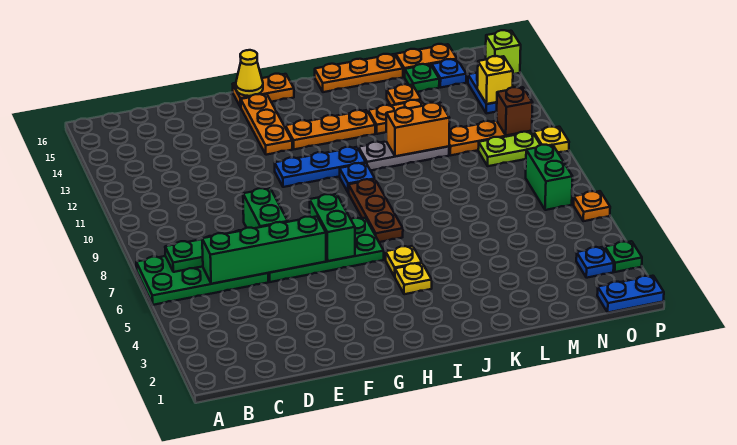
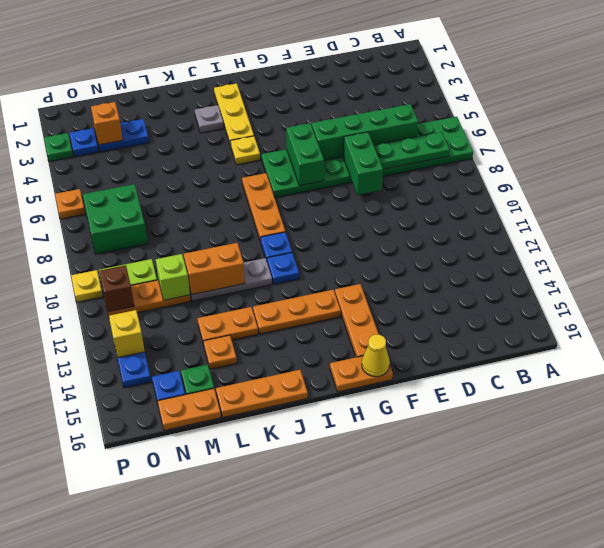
blue 1x3 plate [275,147,366,187] -> blue 1x1 plate [267,253,299,284]
yellow 1x1 plate [395,263,432,294] -> yellow 1x3 plate [214,83,254,146]
brown 1x3 plate [349,179,403,242] -> orange 1x3 plate [242,173,285,242]
none -> grey 1x1 plate [195,105,224,133]
none -> orange 1x1 brick [91,102,123,145]
blue 1x2 plate [597,276,664,313] -> blue 1x2 plate moved to [95,119,149,152]
green 1x2 brick [526,145,573,210] -> green 2x2 brick [83,184,147,254]
lime 1x1 brick [486,30,521,74] -> lime 1x1 brick moved to [156,254,190,300]

